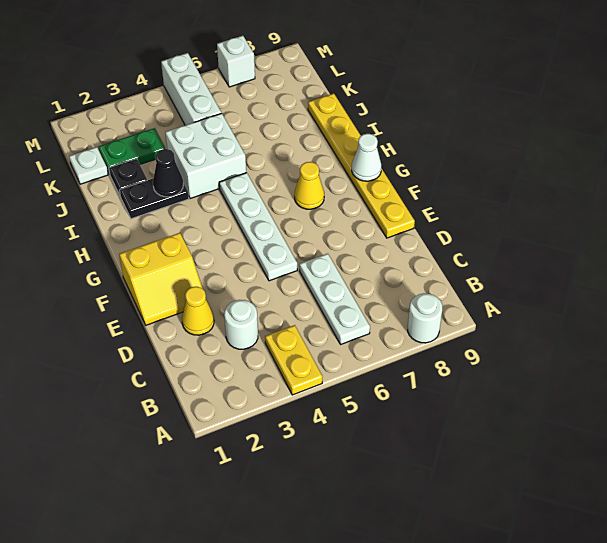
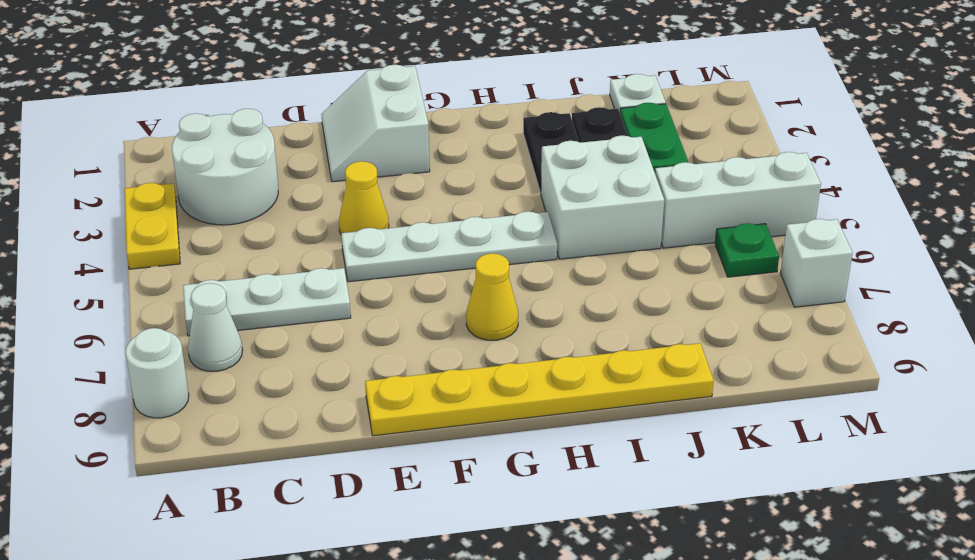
yellow 1x2 plate [265,325,322,395] -> yellow 1x2 plate turned to [124,183,180,269]
white 1x1 round brick [224,300,258,349] -> white 2x2 round brick [172,109,278,225]
yellow 1x1 cone [182,287,214,335] -> yellow 1x1 cone moved to [339,161,389,234]
yellow 2x2 slope [119,233,202,325] -> white 2x2 slope [321,65,430,182]
white 1x1 cone [352,134,381,181] -> white 1x1 cone moved to [188,283,243,371]
black 1x1 cone [153,149,183,197] -> none
none -> green 1x1 plate [715,223,779,277]

